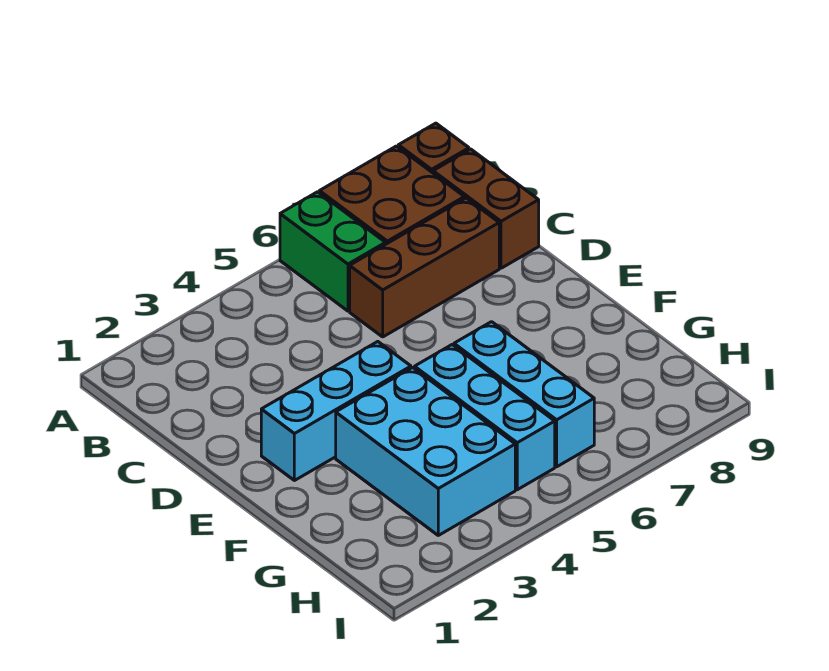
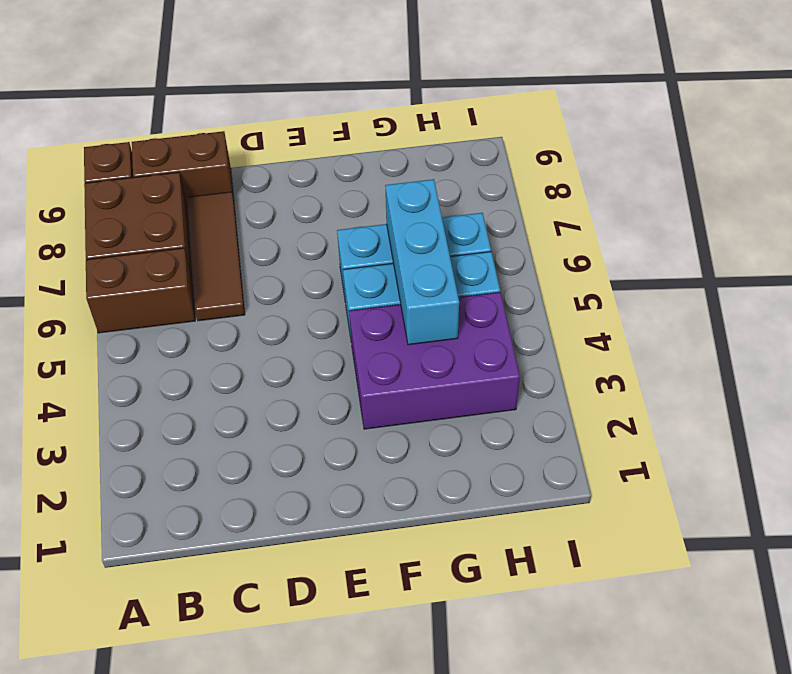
green 1x2 brick [280,192,385,311] -> brown 1x2 brick [86,248,195,333]
brown 1x3 brick [350,198,499,337] -> brown 1x3 tile [187,192,245,321]
cyan 1x3 brick [261,342,411,481] -> cyan 1x3 brick moved to [385,179,459,345]
cyan 2x3 brick [336,367,515,535] -> purple 2x3 brick [349,292,520,429]

